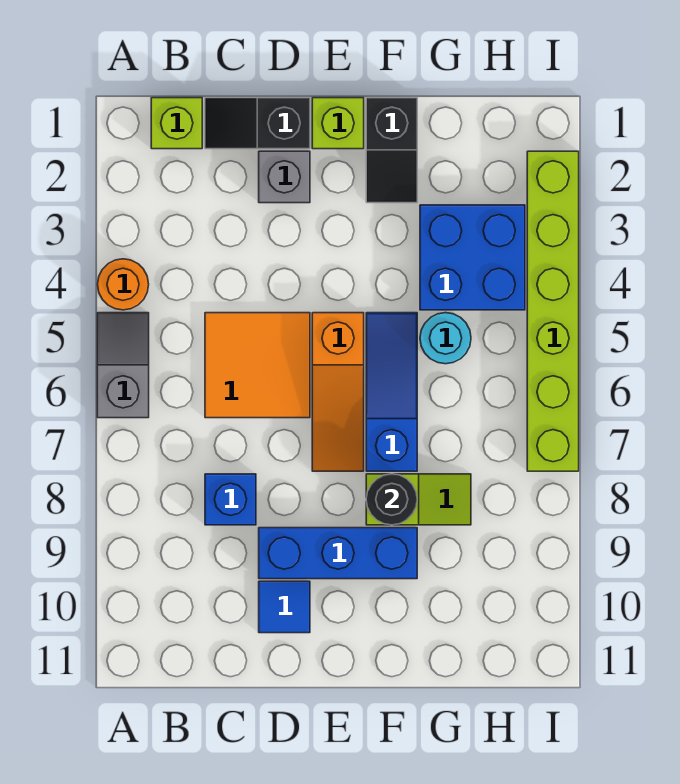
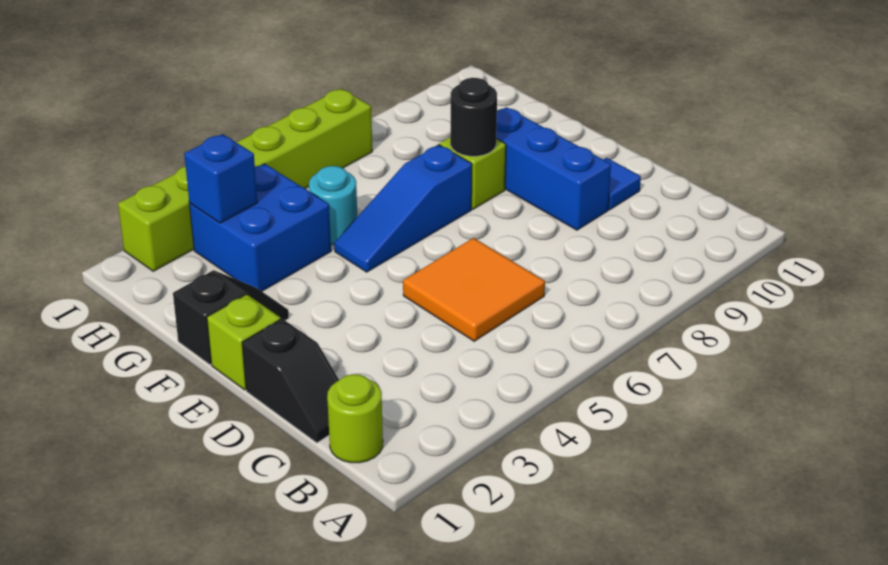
orange 1x1 round brick [98,259,149,310] -> none
grey 1x2 slope [97,313,149,418] -> none
lime 1x1 brick [151,98,202,149] -> lime 1x1 round brick [327,374,383,463]
blue 1x1 brick [205,474,256,525] -> blue 1x1 brick moved to [184,134,257,223]
grey 1x1 brick [259,151,310,203] -> none
orange 1x3 slope [312,313,364,471] -> none

